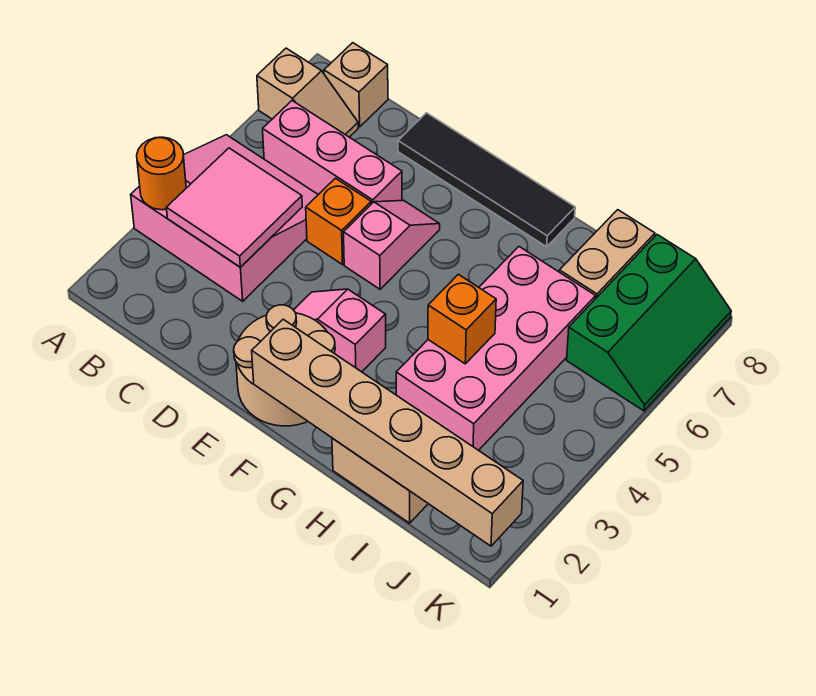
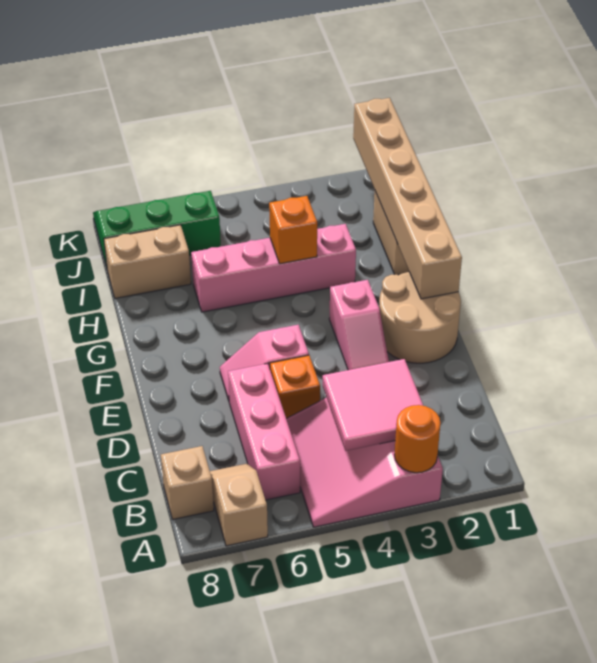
black 1x4 tile [398,113,575,247] -> none
pink 2x4 brick [396,247,596,450] -> pink 1x4 brick [191,224,356,312]

